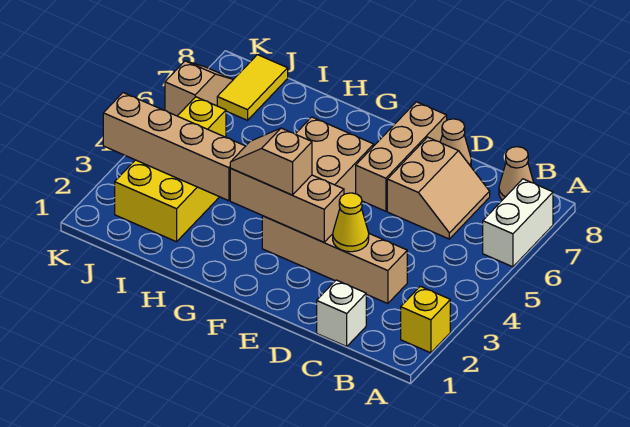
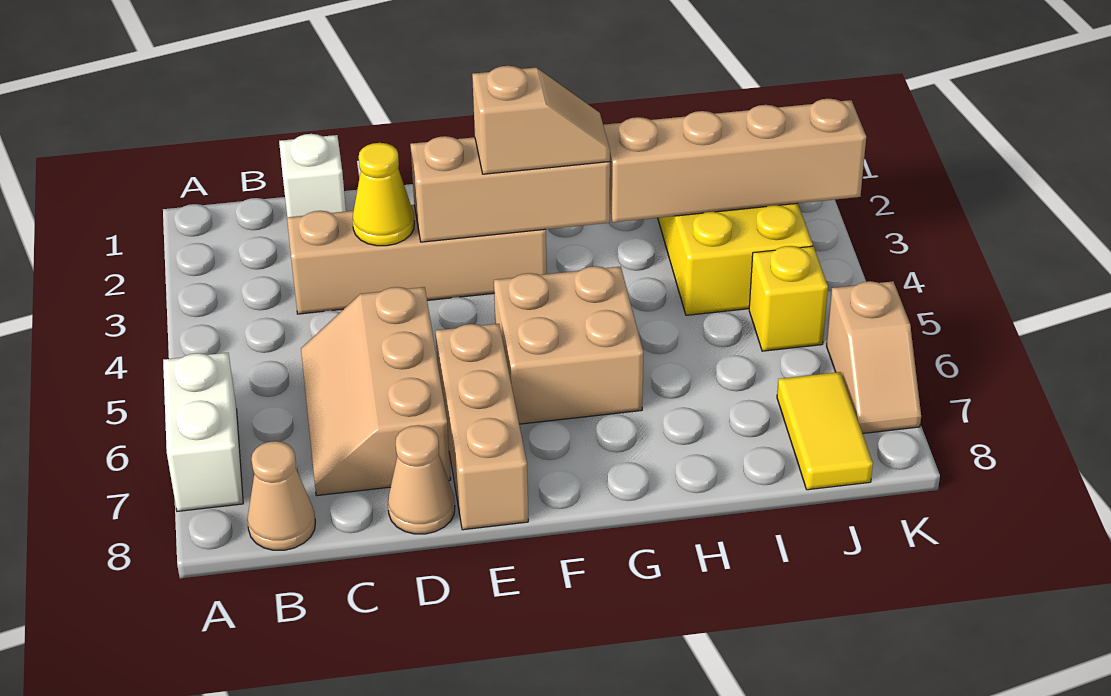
yellow 1x1 brick [401,286,450,353] -> none
tan 2x2 slope [387,137,490,239] -> tan 2x3 slope [301,287,451,496]

